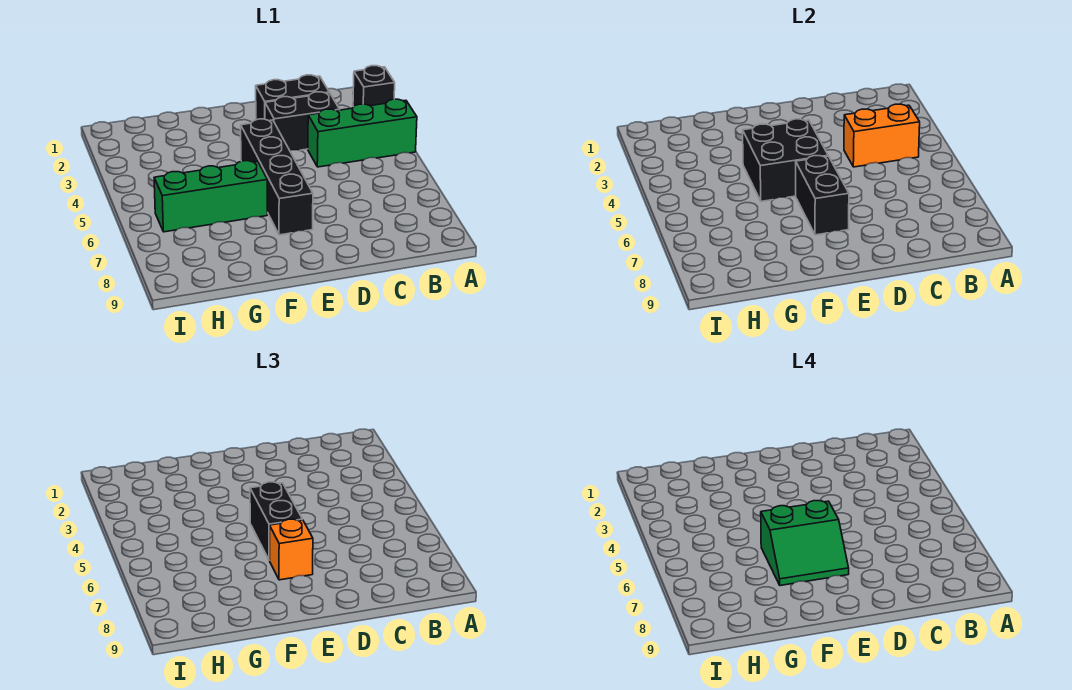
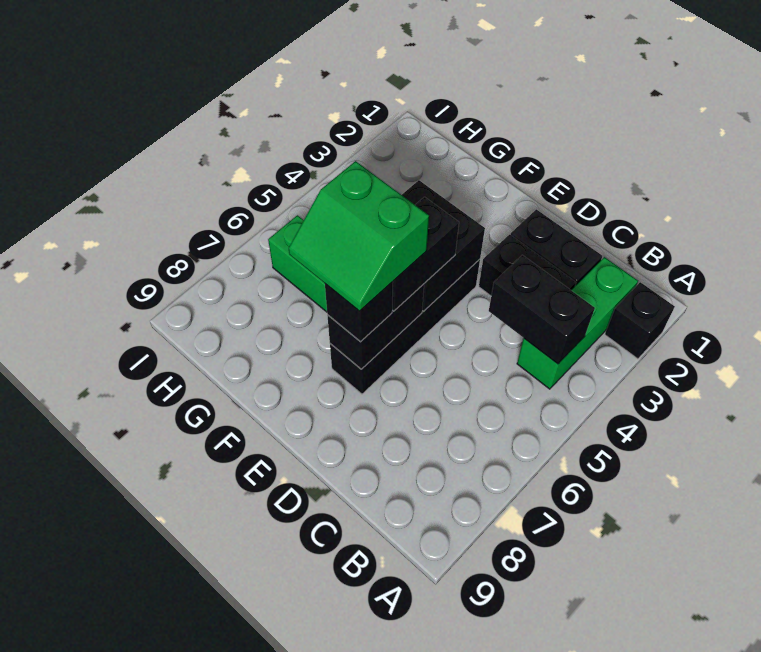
green 1x3 brick [308,99,417,167] -> green 1x3 brick turned to [517,257,638,389]
orange 1x2 brick [844,104,920,167] -> black 1x2 brick [489,255,595,364]
orange 1x1 brick [270,519,313,580] -> black 1x1 brick [325,282,393,342]

